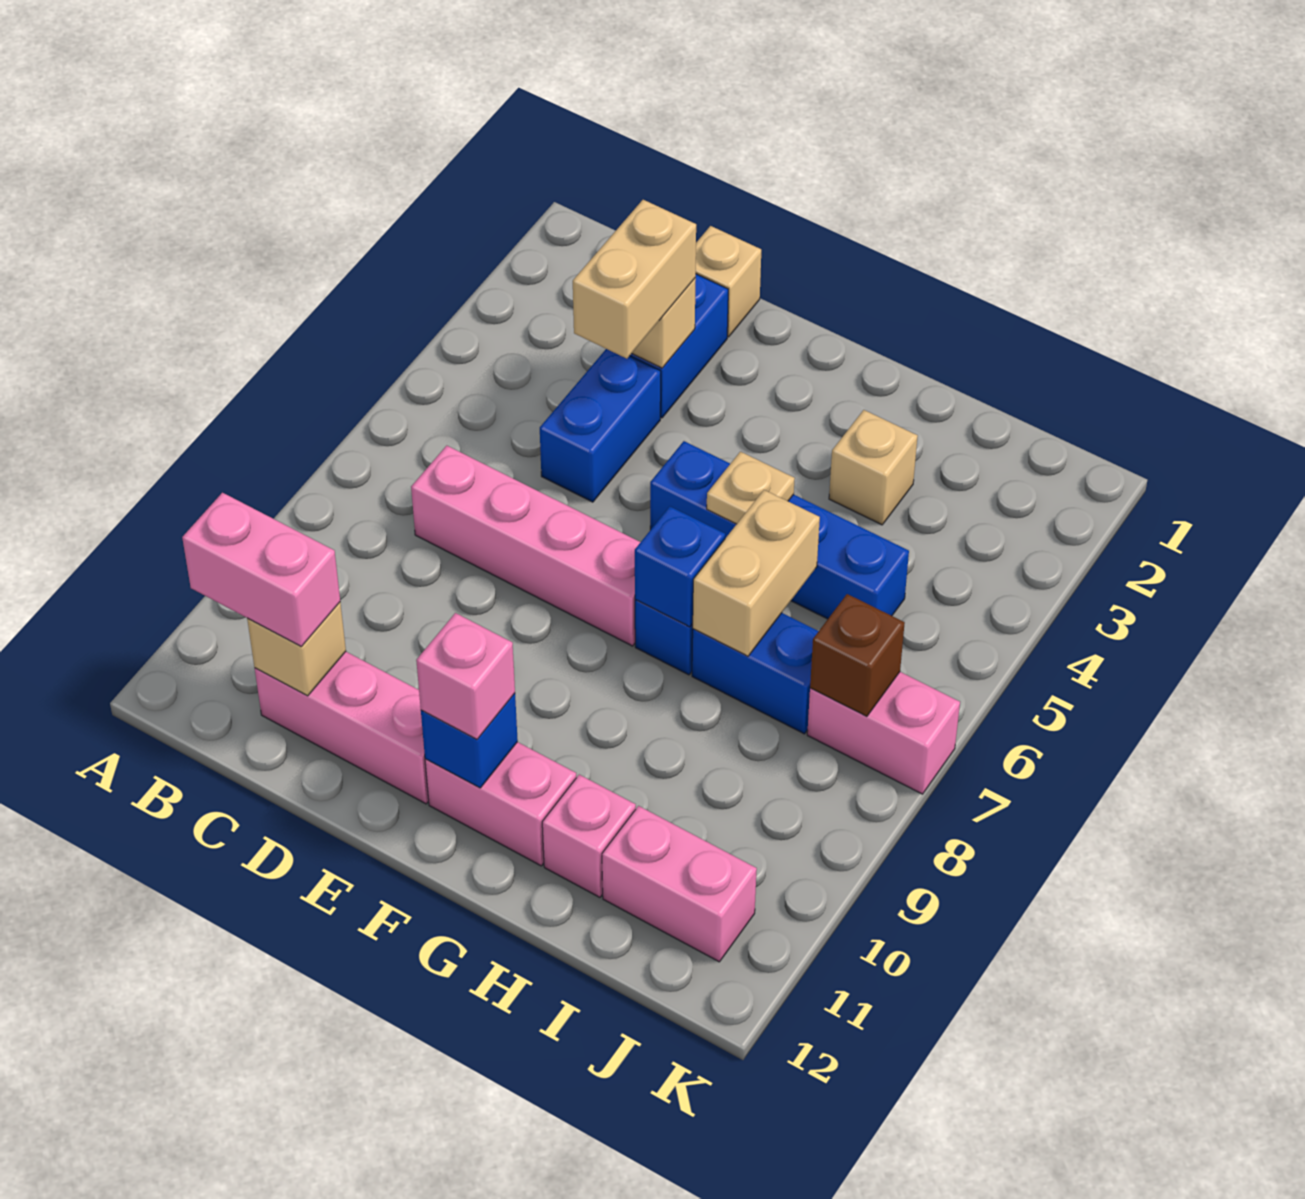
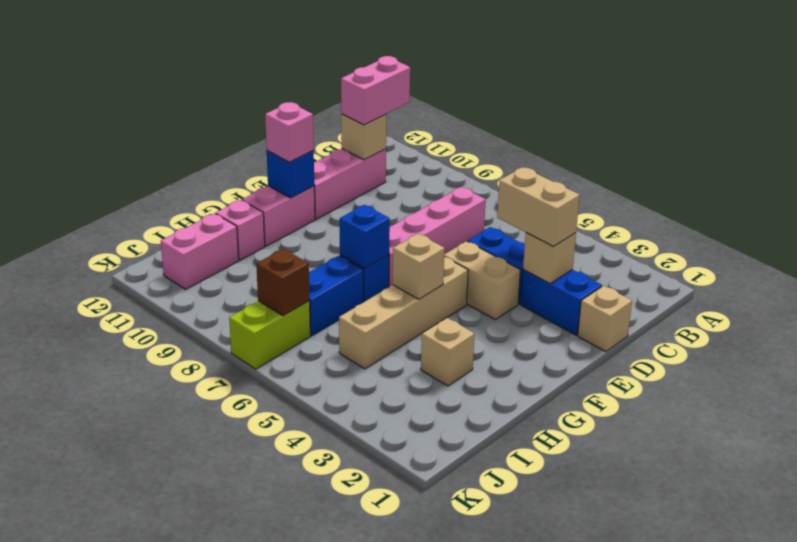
blue 1x4 brick [650,441,909,619] -> tan 1x4 brick [339,257,468,369]
tan 1x1 plate [707,452,795,524] -> tan 1x1 brick [393,234,445,299]
tan 1x2 brick [693,490,820,656] -> tan 1x2 brick moved to [444,241,520,319]
pink 1x2 brick [807,672,960,794] -> lime 1x2 brick [229,301,310,369]

